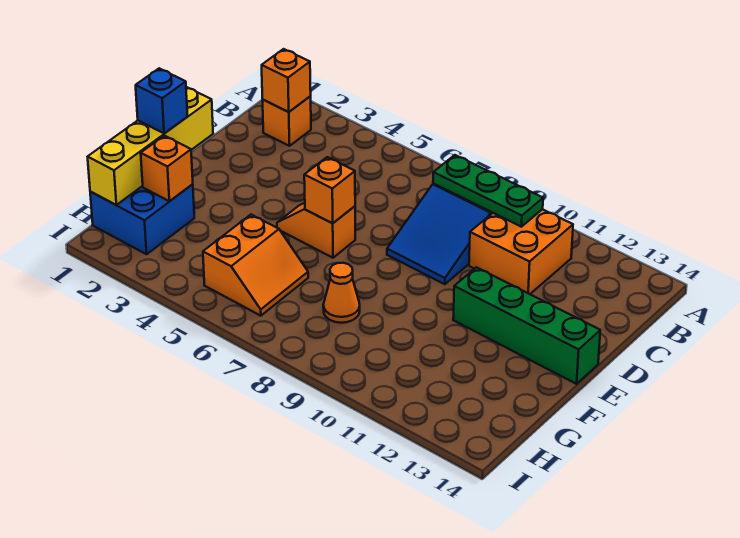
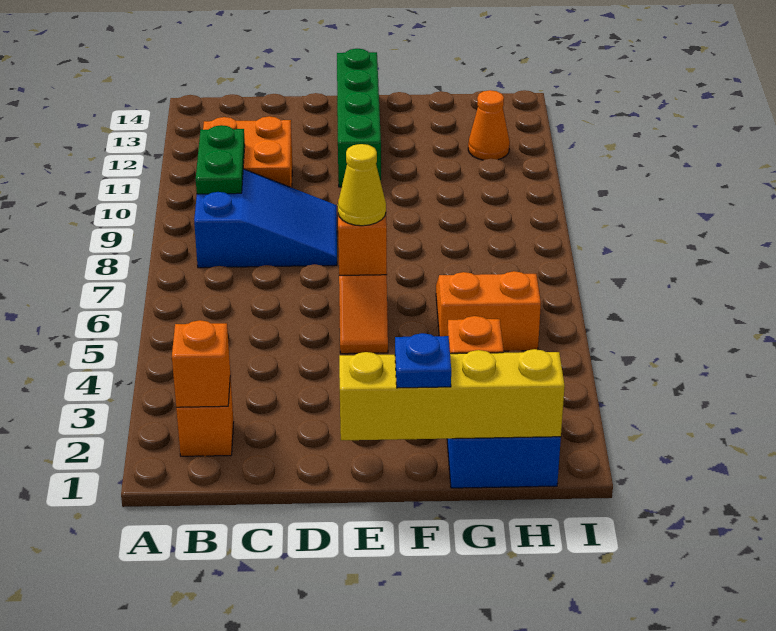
green 1x3 plate [433,155,543,227] -> green 1x2 plate [196,125,245,194]
none -> yellow 1x1 cone [338,144,386,226]
blue 1x1 brick [136,68,188,133] -> blue 1x1 plate [395,333,451,388]
orange 1x1 cone [323,263,360,323] -> orange 1x1 cone moved to [468,90,510,160]

